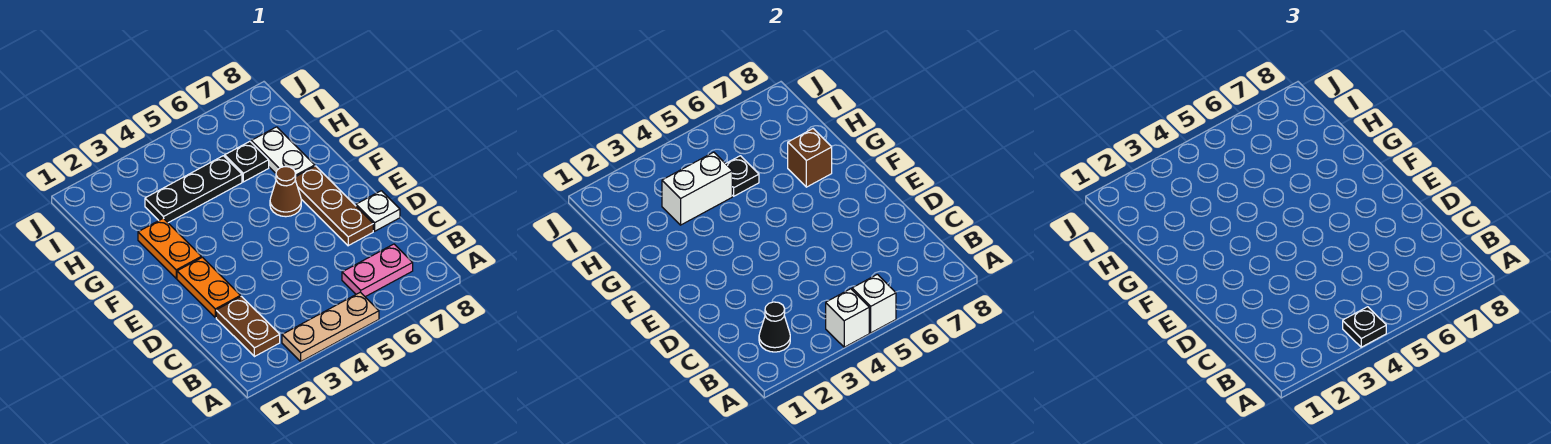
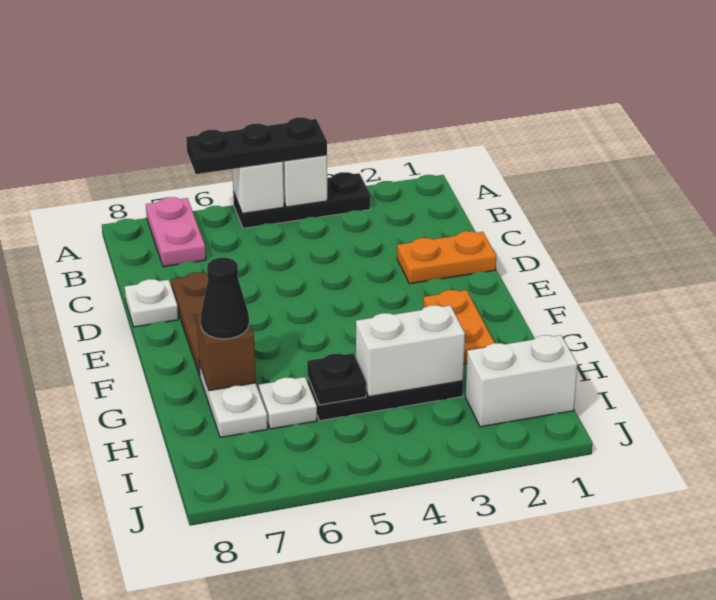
tan 1x3 plate [282,292,379,361] -> black 1x3 plate [233,172,371,228]
black 1x1 plate [1343,307,1386,347] -> black 1x3 plate [186,117,327,174]
brown 1x2 plate [216,296,280,357] -> none
black 1x1 cone [759,302,790,352] -> black 1x1 cone moved to [201,258,249,339]
pink 1x2 plate [342,244,413,297] -> pink 1x2 plate turned to [146,197,206,267]
orange 1x2 plate [177,257,241,317] -> orange 1x2 plate turned to [397,231,496,284]
brown 1x1 cone [270,166,301,217] -> none
black 1x1 plate [225,141,269,182] -> white 1x1 plate [259,377,317,429]
none -> white 1x2 brick [466,335,577,427]

